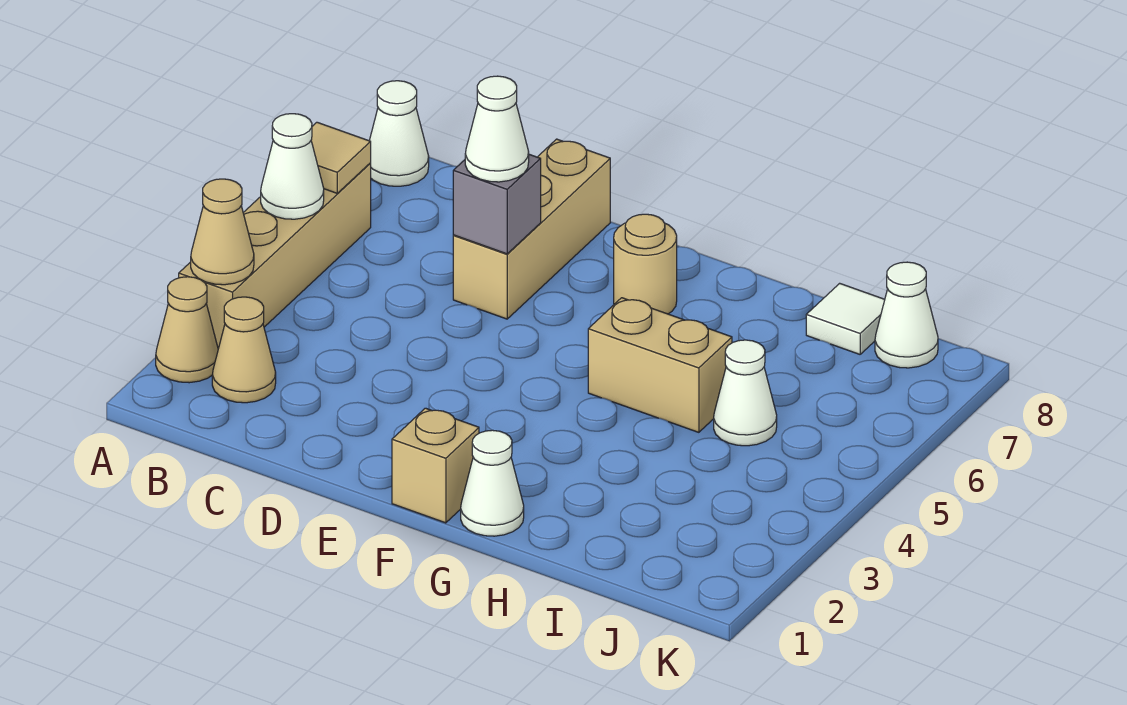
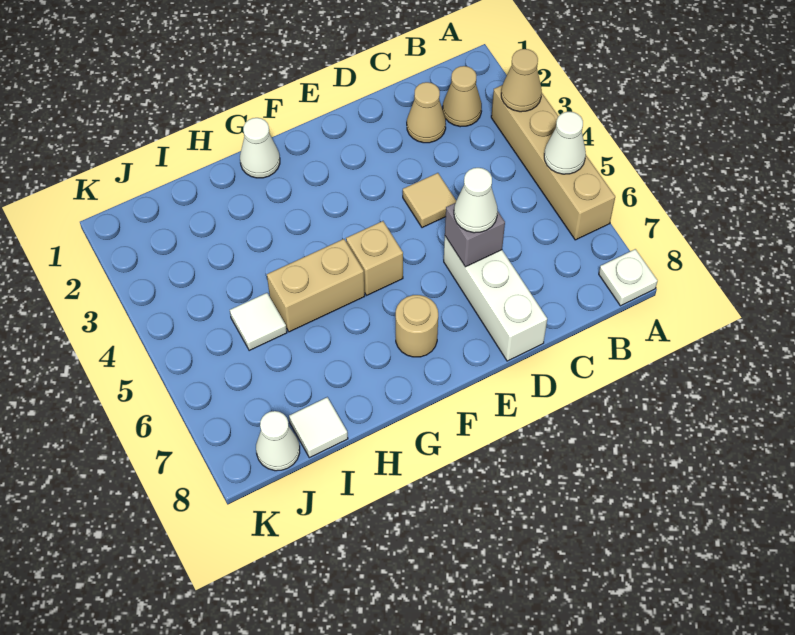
tan 1x1 cone [156,277,218,383] -> tan 1x1 cone moved to [407,82,446,143]
tan 1x1 tile [311,122,371,193] -> tan 1x1 tile moved to [403,173,456,228]
white 1x1 cone [369,81,429,186] -> white 1x1 plate [599,249,658,306]
tan 1x3 brick [453,139,610,319] -> white 1x3 brick [444,236,547,361]
tan 1x1 brick [392,408,479,523] -> tan 1x1 brick moved to [346,221,403,295]
white 1x1 cone [714,340,777,446] -> white 1x1 tile [230,293,287,351]

